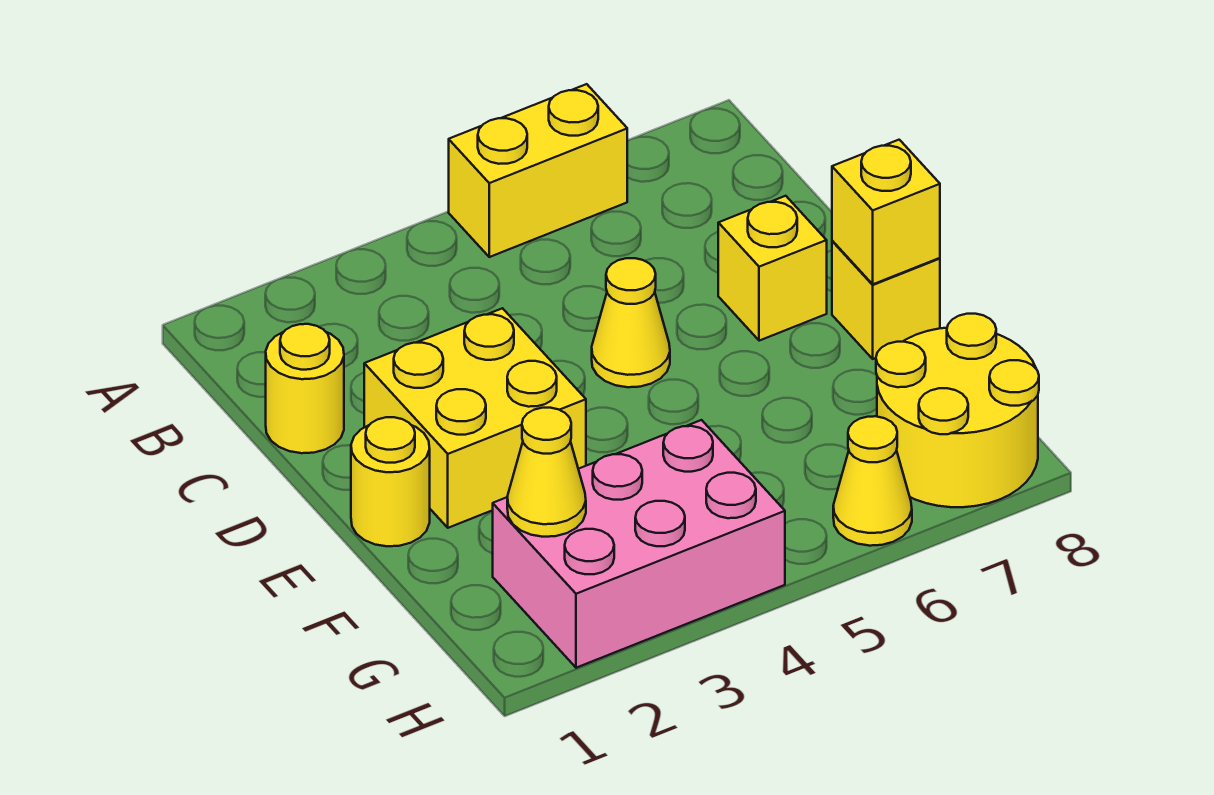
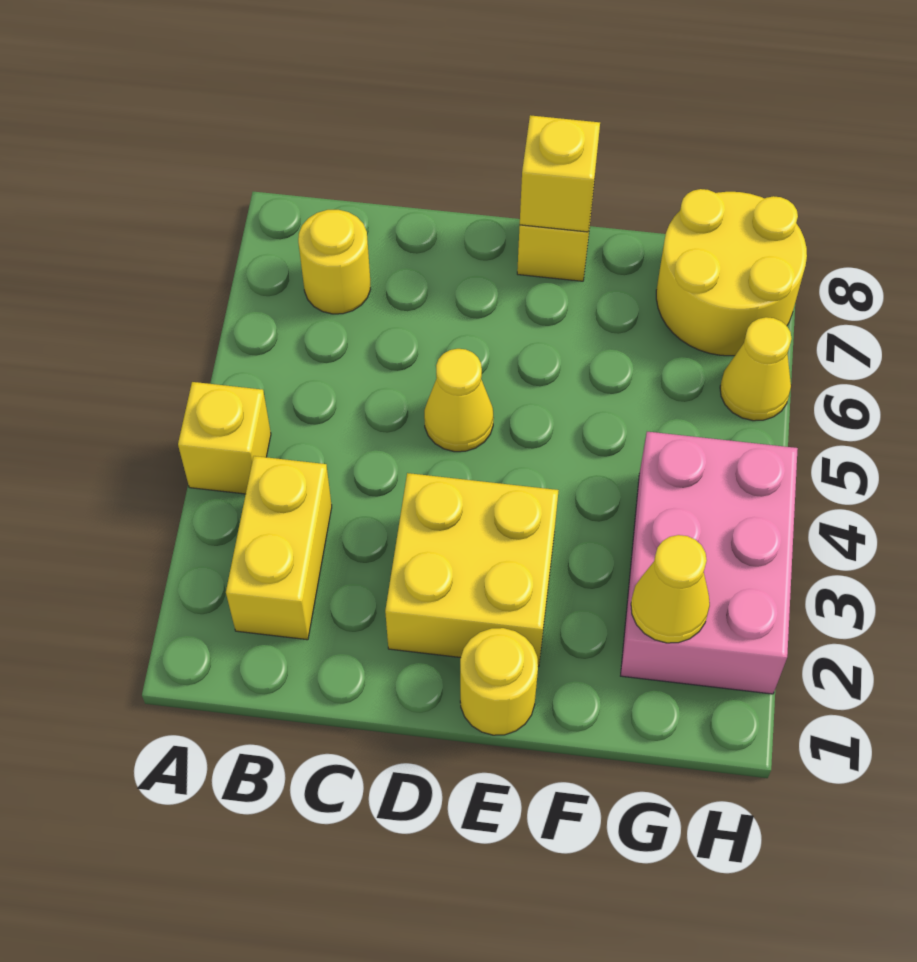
yellow 1x2 brick [449,84,627,257] -> yellow 1x2 brick moved to [226,456,332,640]
yellow 1x1 round brick [266,324,344,453] -> yellow 1x1 round brick moved to [298,210,370,314]
yellow 1x1 brick [718,196,827,341] -> yellow 1x1 brick moved to [178,382,271,494]

